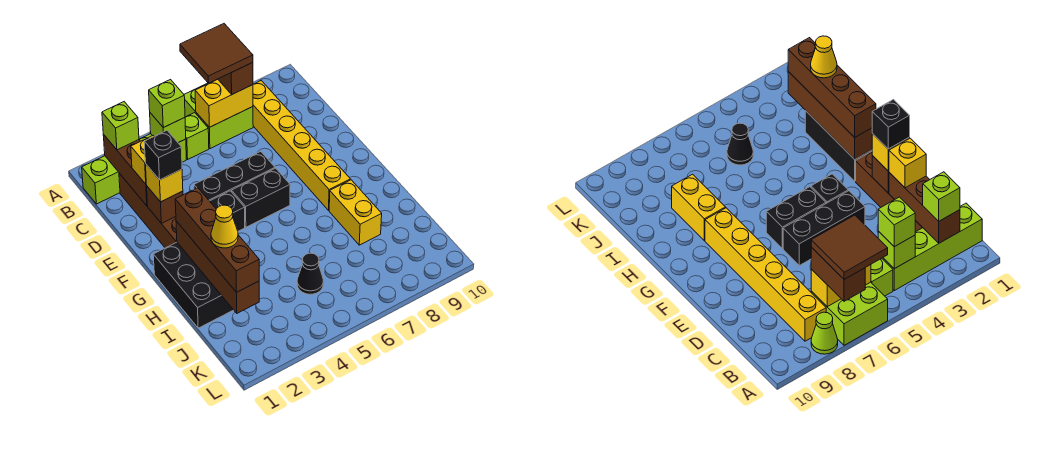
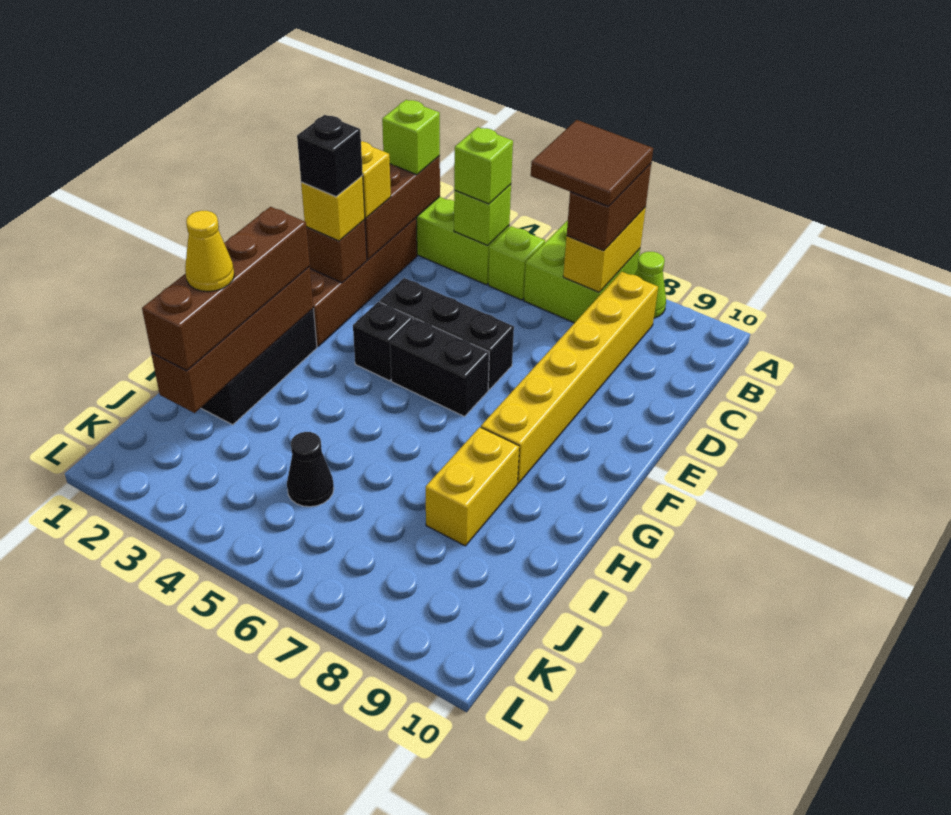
yellow 1x2 brick [195,79,253,127] -> yellow 1x2 brick turned to [563,207,646,292]

